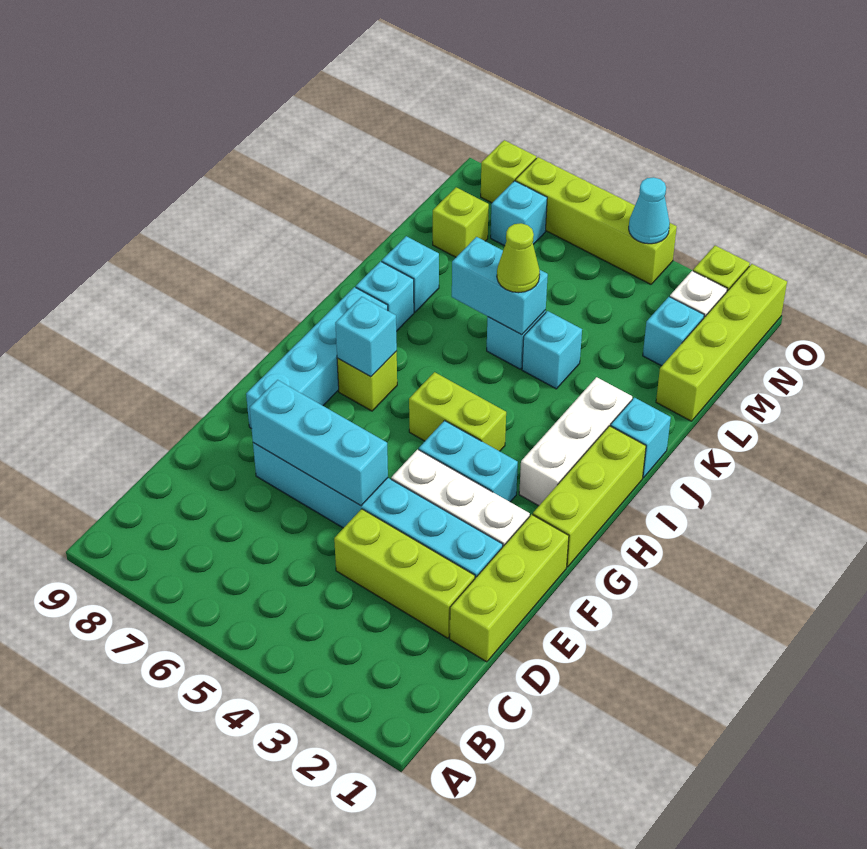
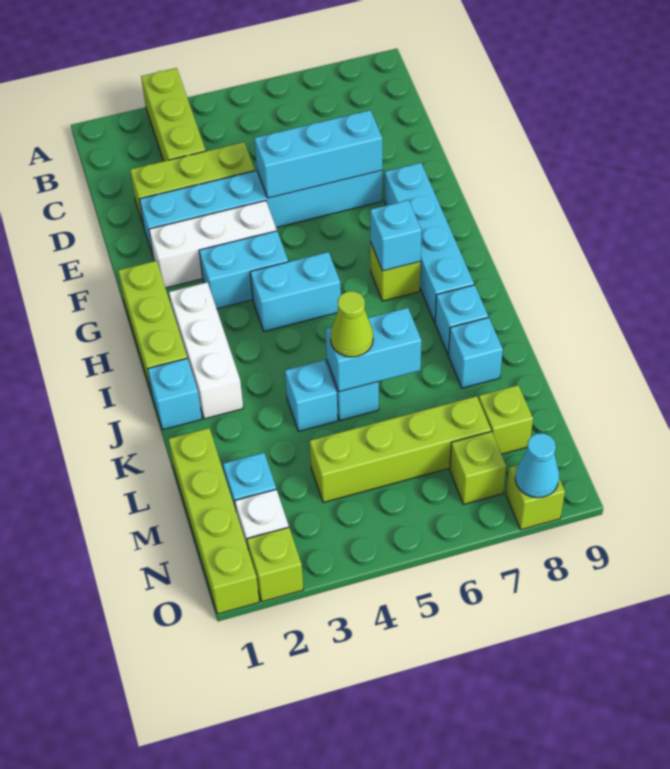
lime 1x3 brick [450,514,569,662] -> lime 1x3 brick moved to [141,68,206,161]
lime 1x2 brick [409,372,506,451] -> cyan 1x2 brick [250,252,341,331]
cyan 1x1 brick [491,181,547,246] -> lime 1x1 brick [450,432,506,504]
lime 1x4 brick [515,157,677,284] -> lime 1x4 brick moved to [310,396,491,503]
cyan 1x1 cone [629,177,670,244] -> cyan 1x1 cone moved to [515,433,559,498]

